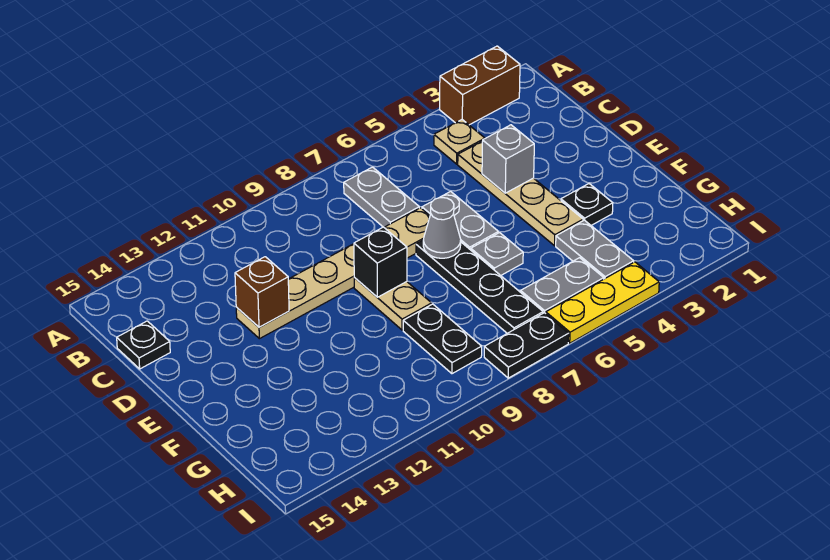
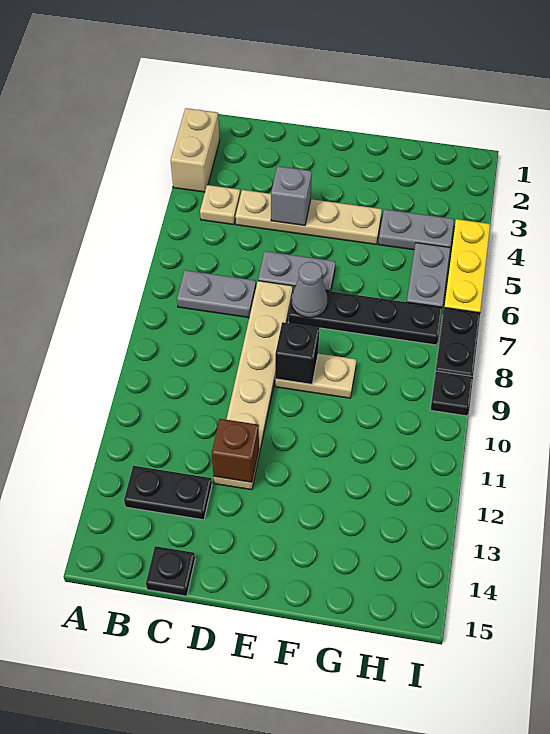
brown 1x2 brick [440,46,520,125] -> tan 1x2 brick [170,108,220,192]
black 1x1 plate [561,184,613,225] -> black 1x1 plate moved to [430,371,473,416]
grey 1x1 plate [471,233,523,275] -> none
black 1x2 plate [403,304,482,374] -> black 1x2 plate moved to [124,466,212,520]

